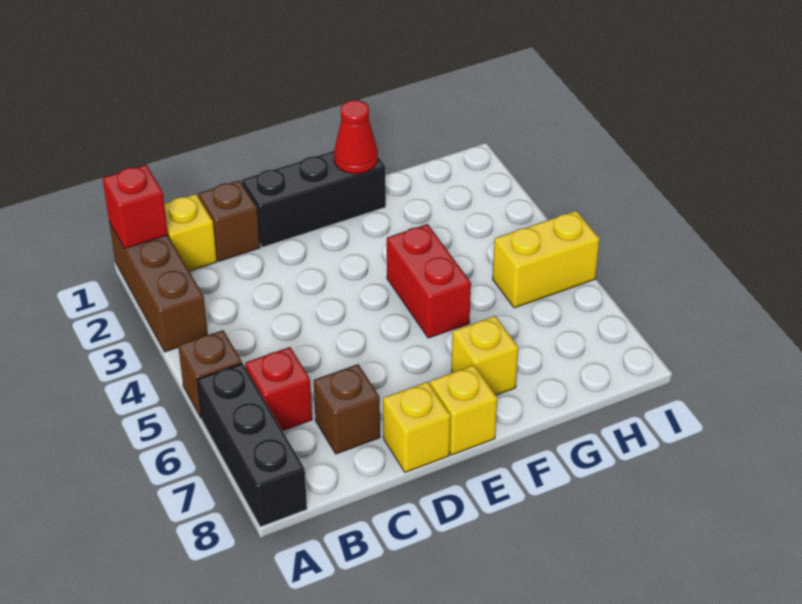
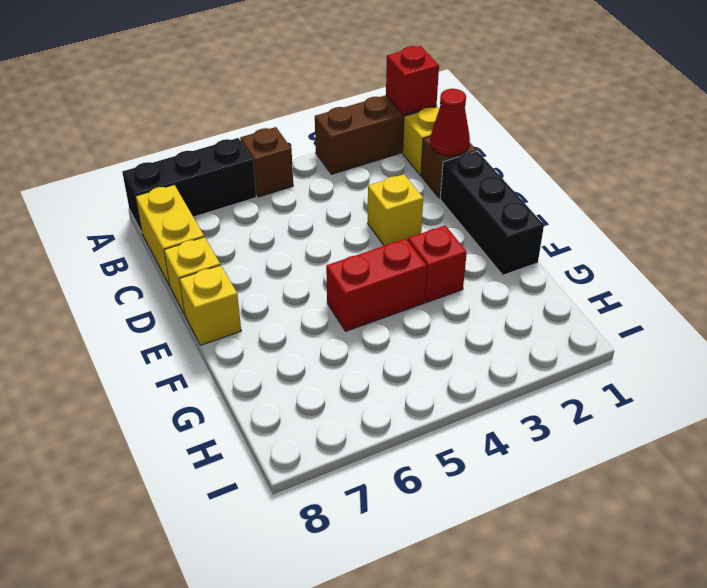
red 1x1 brick [245,347,312,431] -> red 1x1 brick moved to [408,225,467,303]
brown 1x1 brick [313,364,380,454] -> none
red 1x1 cone [334,100,378,174] -> red 1x1 cone moved to [430,89,470,156]
yellow 1x1 brick [452,316,518,395] -> yellow 1x1 brick moved to [368,174,423,246]
yellow 1x2 brick [493,211,599,308] -> yellow 1x2 brick moved to [135,185,204,286]

